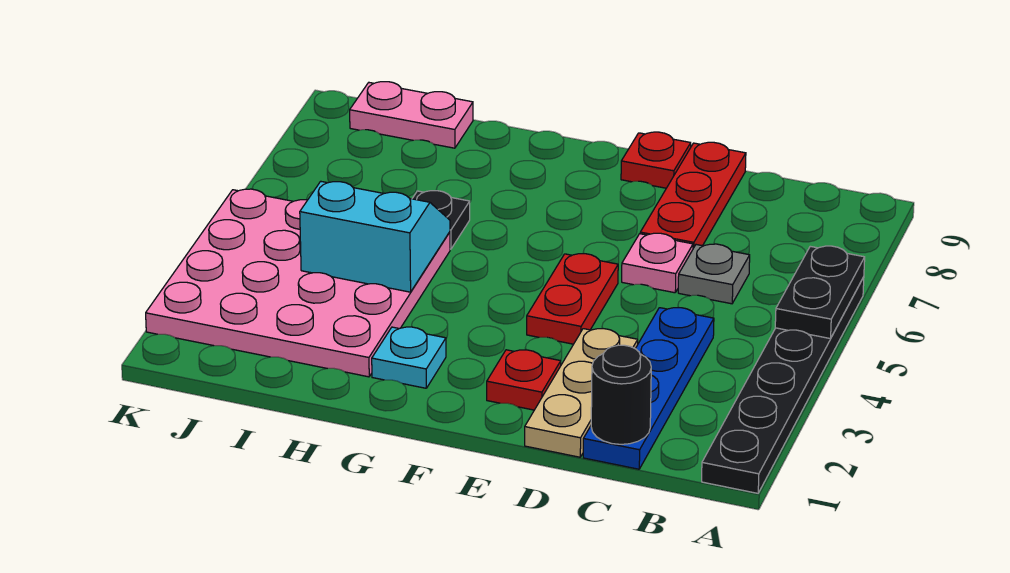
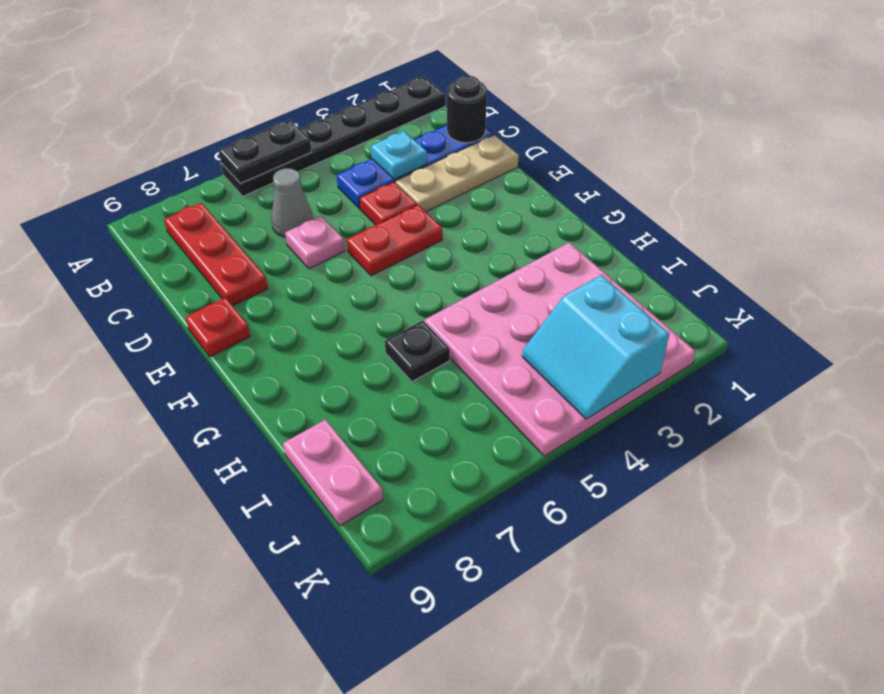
grey 1x1 plate [678,244,750,304] -> grey 1x1 cone [272,168,313,237]
red 1x3 plate [640,142,746,248] -> red 1x3 plate turned to [164,203,268,306]
red 1x1 plate [487,350,561,410] -> red 1x1 plate moved to [360,182,417,225]
cyan 1x1 plate [372,327,446,388] -> cyan 1x1 plate moved to [371,131,427,179]
cyan 2x2 slope [300,181,450,292] -> cyan 2x2 slope moved to [522,275,669,419]

